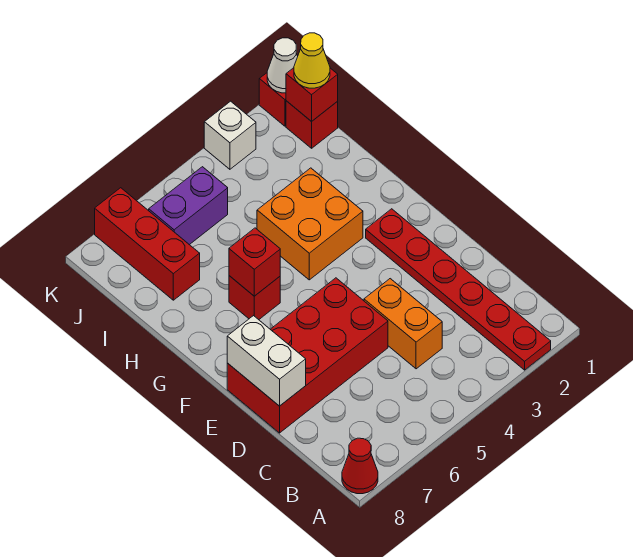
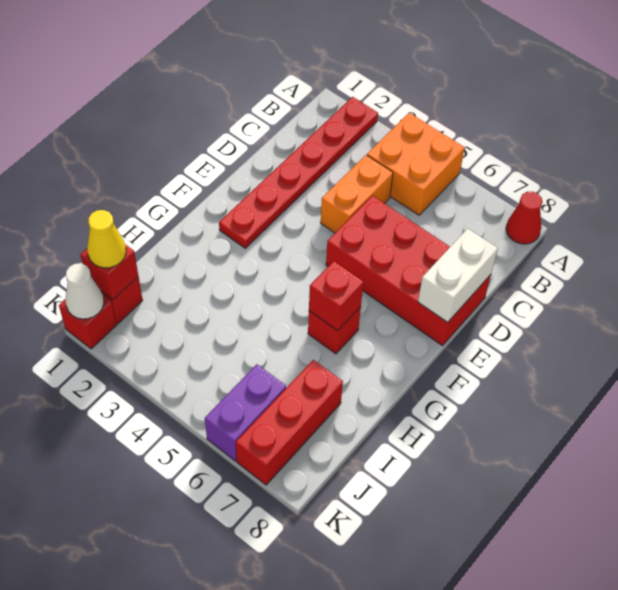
orange 2x2 brick [257,168,363,280] -> orange 2x2 brick moved to [367,113,465,215]
purple 1x2 brick [149,167,228,245] -> purple 1x2 brick turned to [205,364,286,461]
white 1x1 brick [204,101,256,169] -> none

